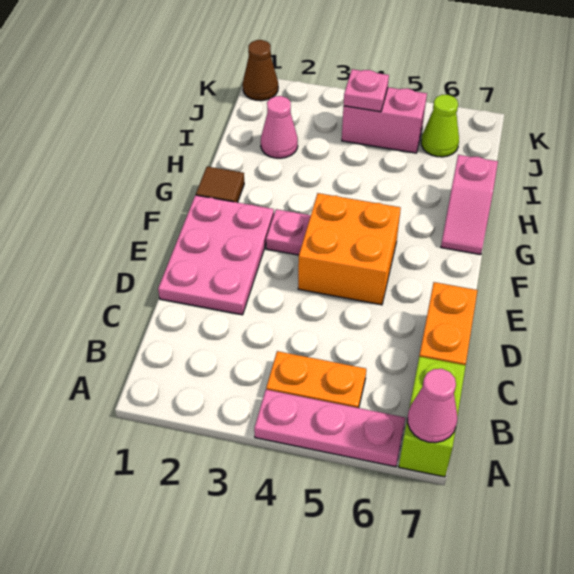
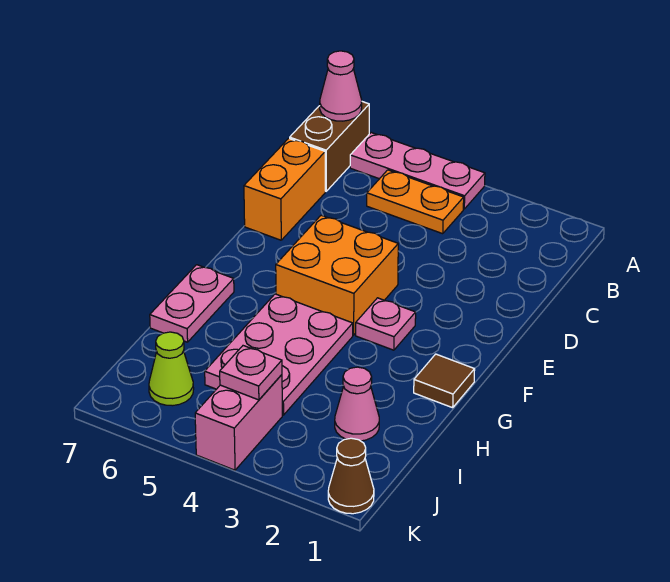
lime 1x2 brick [399,356,466,477] -> brown 1x2 brick [290,102,369,191]
pink 2x3 plate [158,195,274,315] -> pink 2x3 plate moved to [205,294,353,415]
pink 1x2 slope [441,155,498,255] -> pink 1x2 plate [150,265,234,342]
pink 1x2 brick [342,87,427,153] -> pink 1x2 brick turned to [195,375,282,470]

